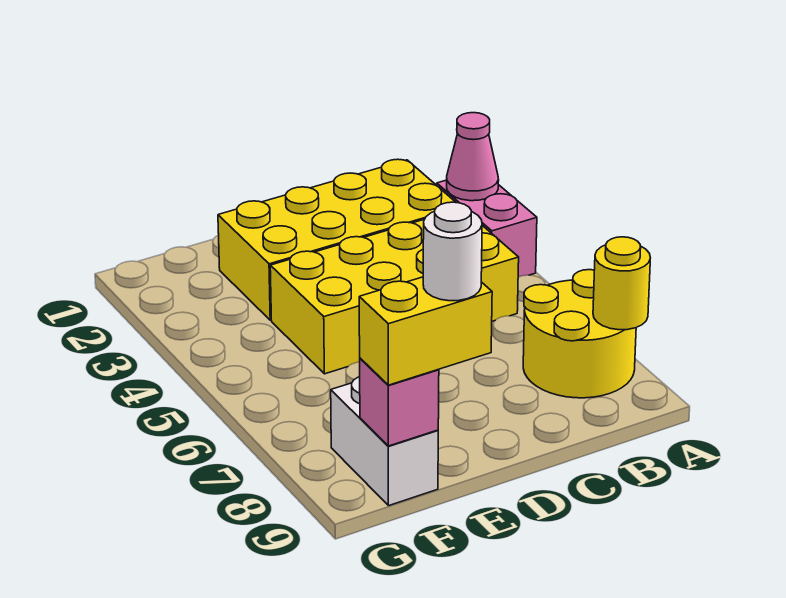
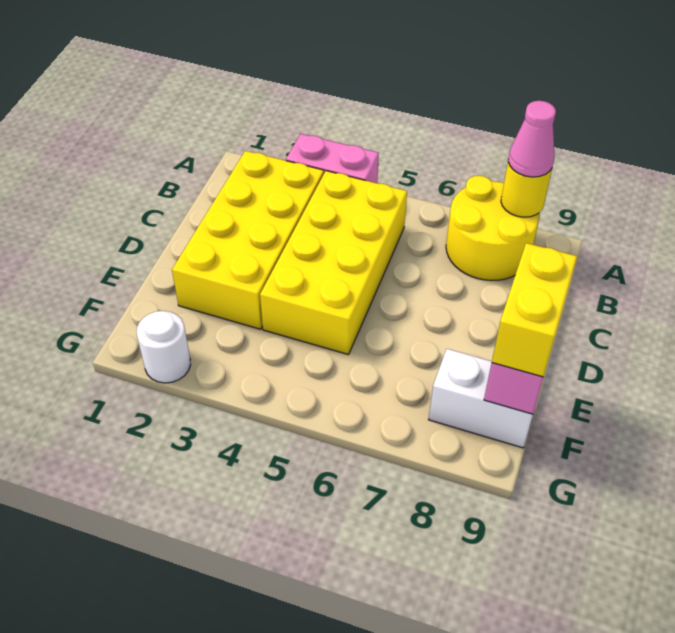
pink 1x1 cone [447,113,499,201] -> pink 1x1 cone moved to [508,101,556,177]
white 1x1 round brick [423,202,482,301] -> white 1x1 round brick moved to [137,311,191,383]

